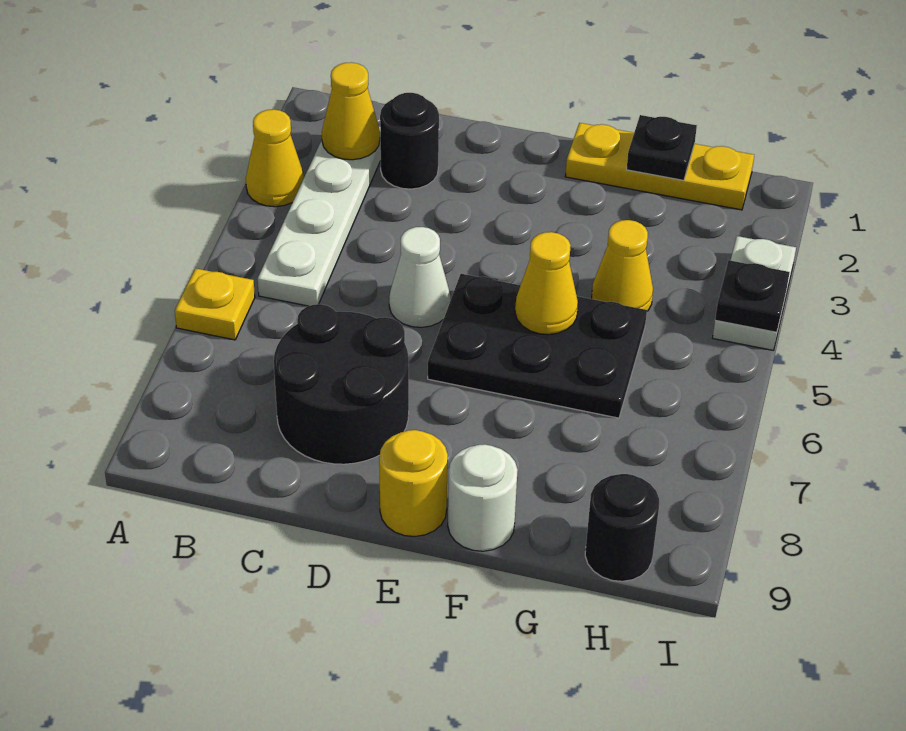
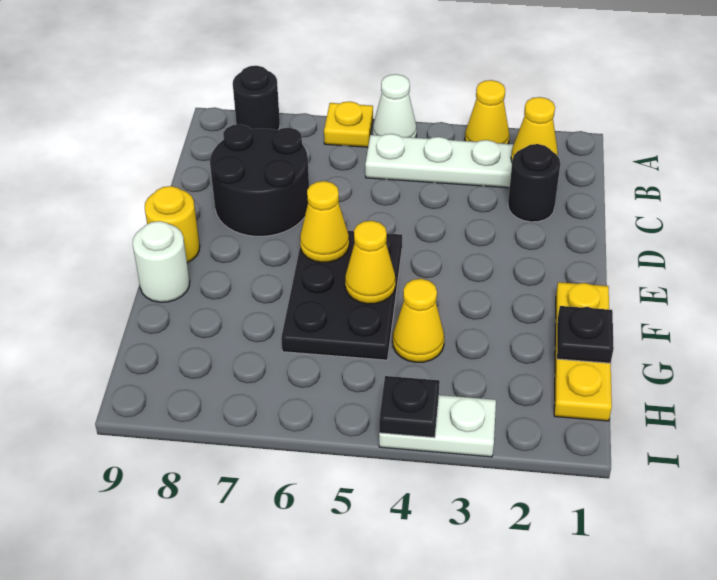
white 1x1 cone [389,227,451,327] -> white 1x1 cone moved to [373,74,417,138]
none -> yellow 1x1 cone [300,181,349,262]
black 1x1 round brick [585,474,659,581] -> black 1x1 round brick moved to [233,66,280,130]

